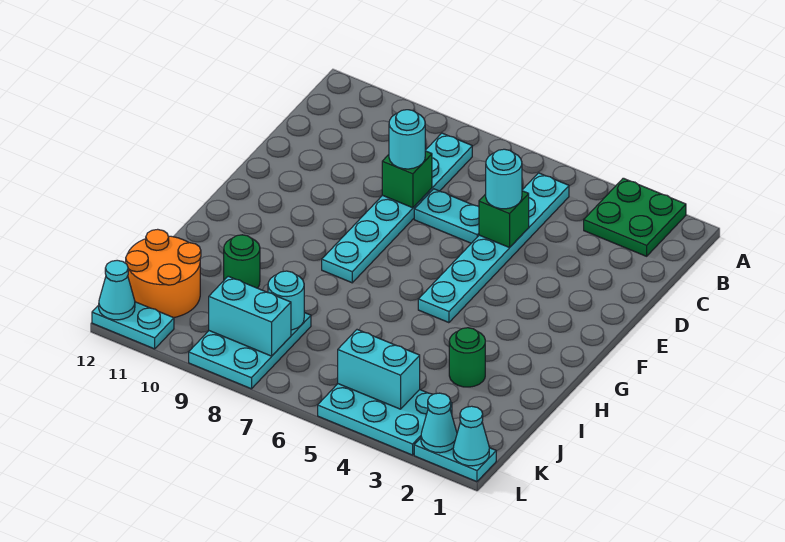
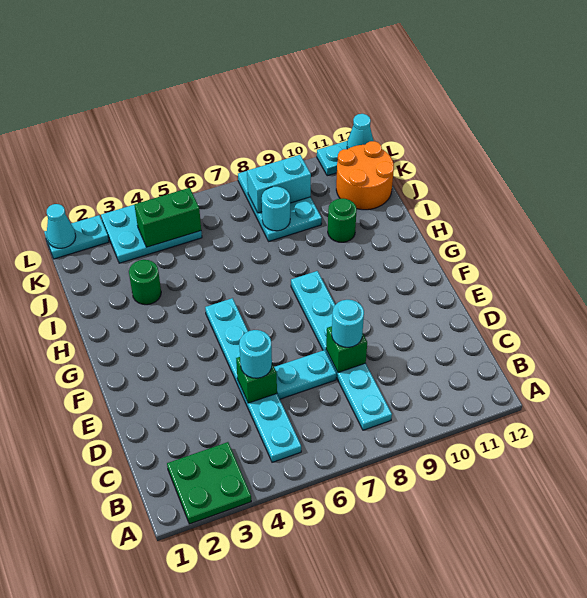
cyan 1x2 brick [338,330,420,409] -> green 1x2 brick [134,188,201,247]
cyan 1x1 cone [421,393,457,453] -> none

